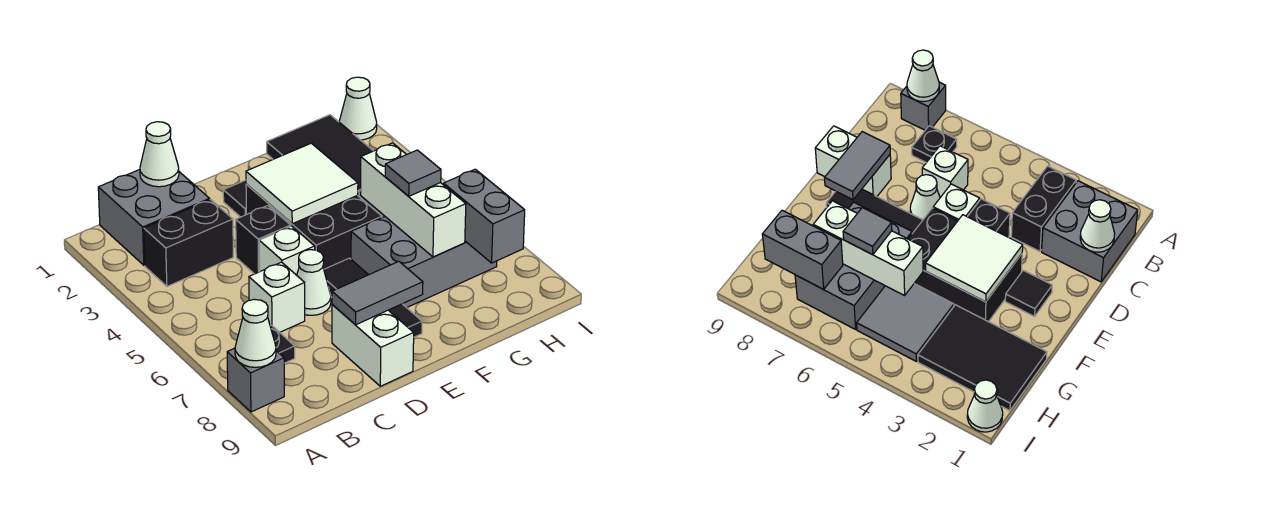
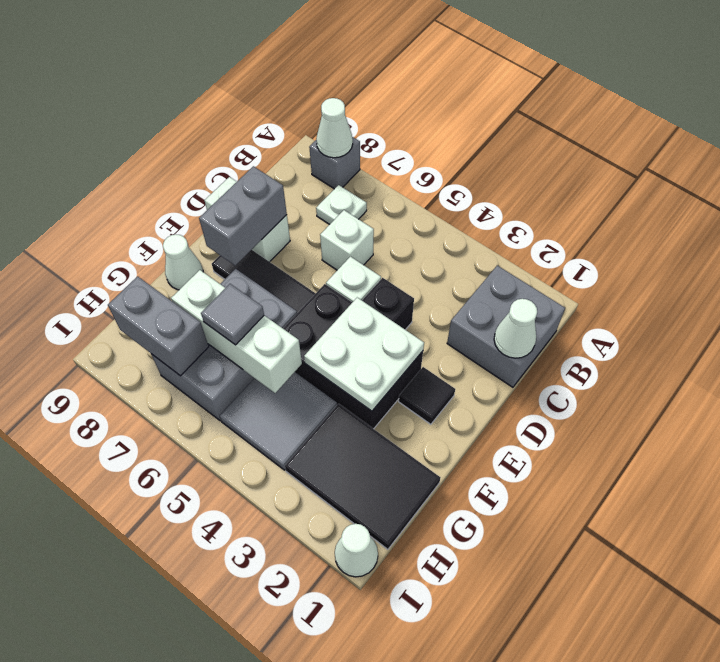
black 1x2 brick [144,200,233,286] -> none
black 1x1 plate [270,325,295,363] -> white 1x1 plate [316,185,367,224]
white 1x1 cone [297,250,331,315] -> white 1x1 cone moved to [163,235,203,290]
grey 1x2 tile [332,261,423,325] -> grey 1x2 brick [199,166,287,266]
white 2x2 tile [246,143,358,224] -> white 2x2 plate [304,298,424,411]

